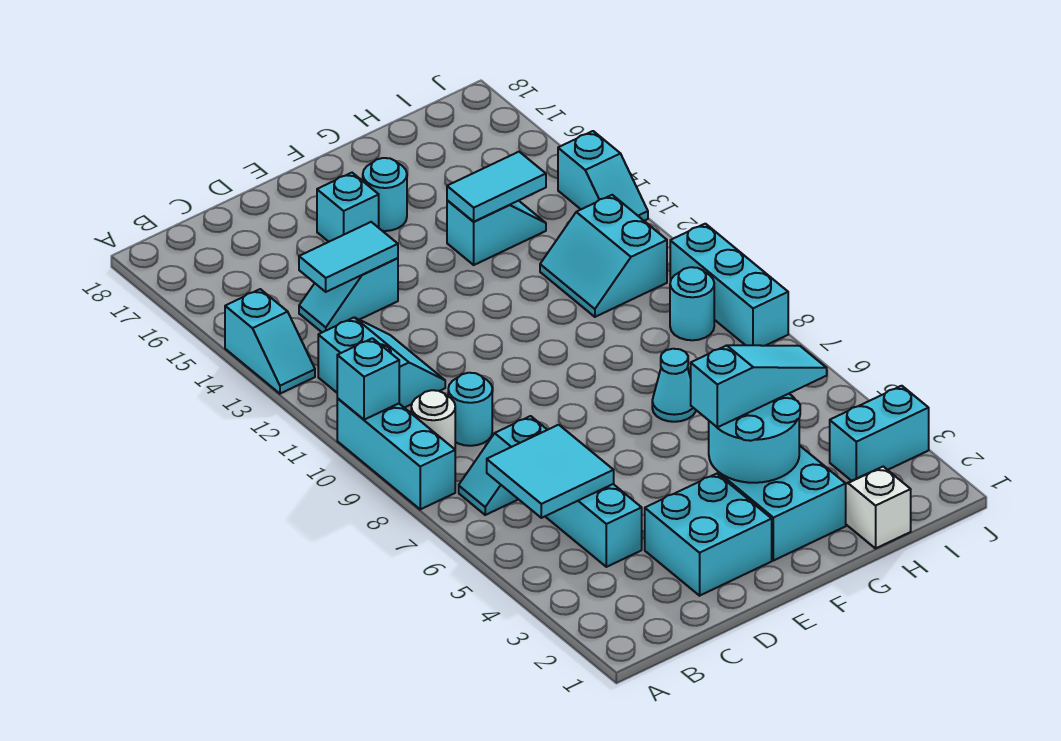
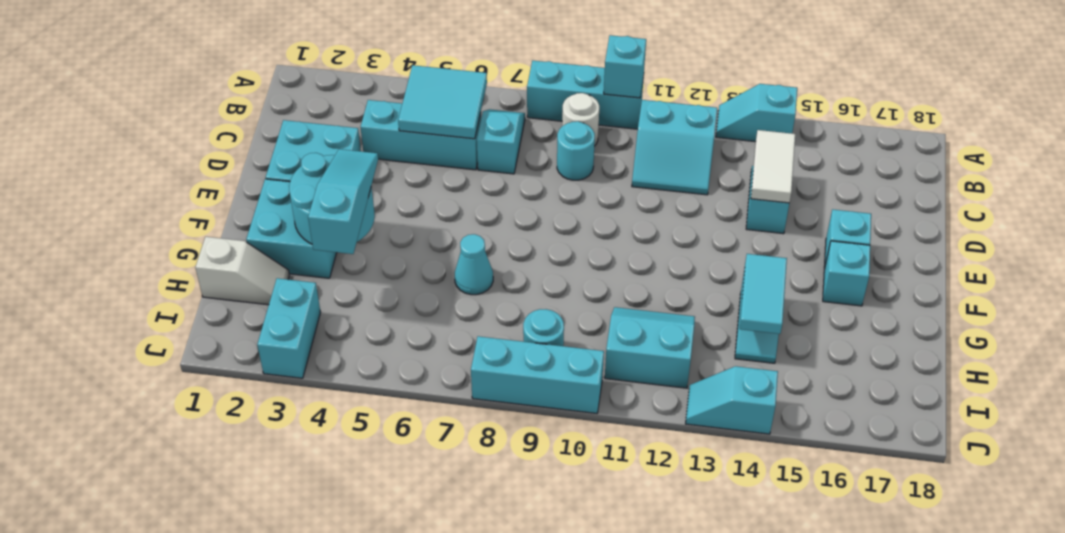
cyan 1x2 tile [299,222,398,292] -> white 1x2 tile [751,130,795,203]
cyan 1x3 slope [691,345,827,427] -> cyan 1x3 slope turned to [308,149,378,254]
cyan 1x1 round brick [363,158,407,231] -> cyan 1x1 brick [823,241,870,306]

